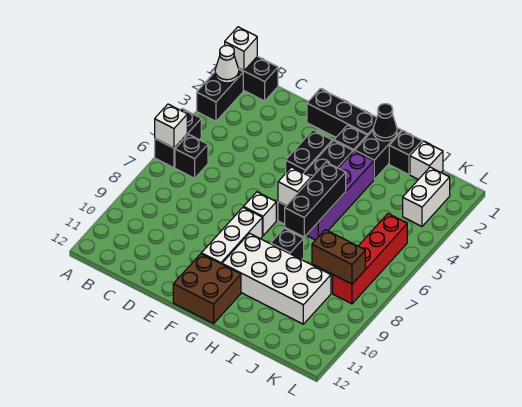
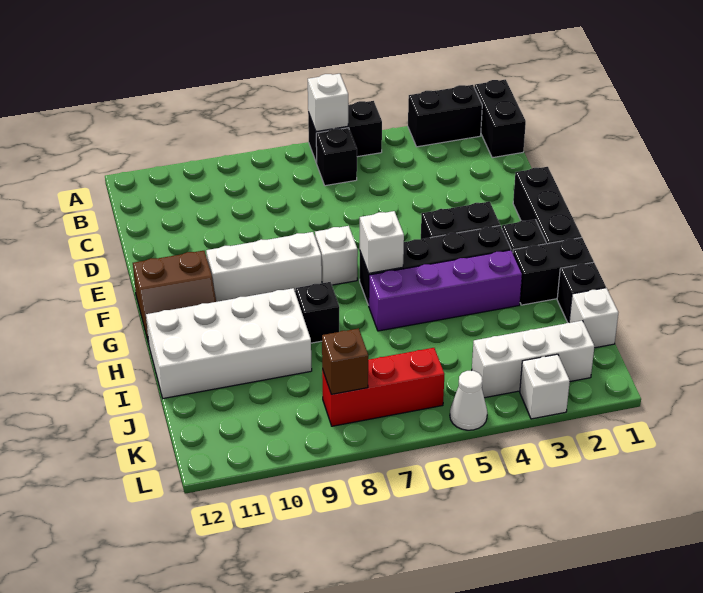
white 1x1 brick [225,27,257,71] -> white 1x1 brick moved to [520,354,570,419]
white 1x1 cone [215,45,239,83] -> white 1x1 cone moved to [450,371,487,430]
brown 2x2 brick [173,254,241,324] -> brown 2x2 slope [133,251,216,344]
white 2x4 brick [222,233,331,324] -> white 2x4 brick turned to [146,288,312,399]
black 1x1 cone [373,104,397,141] -> none
black 1x3 brick [285,162,346,237] -> none
brown 1x2 brick [312,230,365,284] -> brown 1x1 brick [322,328,368,394]
white 1x2 brick [403,167,450,226] -> white 1x3 brick [472,321,594,398]
red 1x4 brick [333,214,407,304] -> red 1x3 brick [322,348,444,426]

